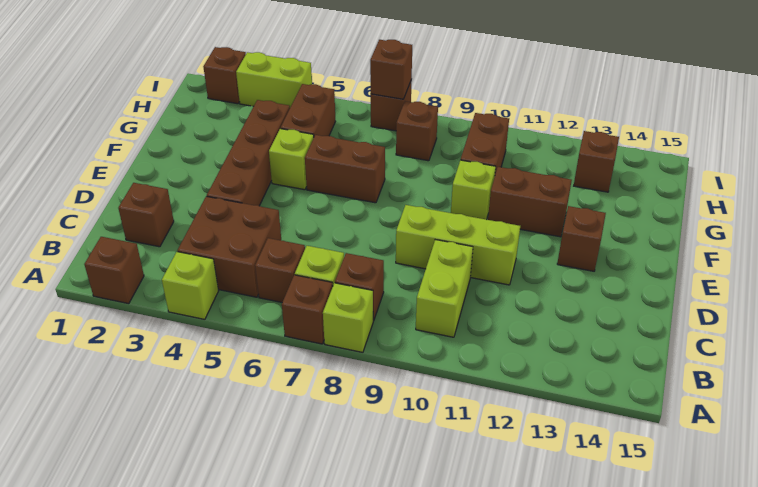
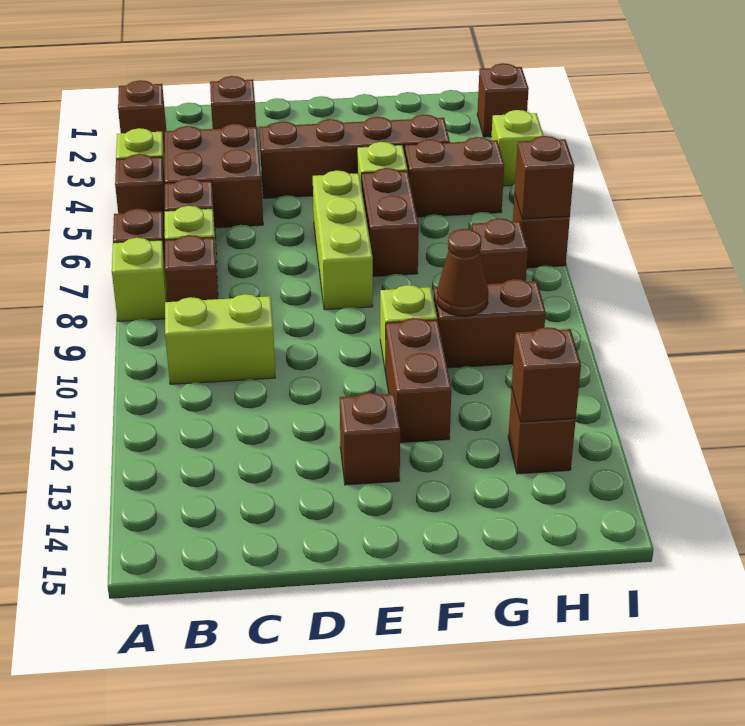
none -> brown 1x1 brick [115,154,165,231]
lime 1x3 brick [396,205,520,285] -> lime 1x3 brick moved to [313,171,373,310]
none -> brown 1x1 cone [437,229,488,316]
none -> brown 1x1 brick [512,327,581,422]
lime 1x2 brick [236,52,312,107] -> lime 1x1 brick [491,110,544,186]

